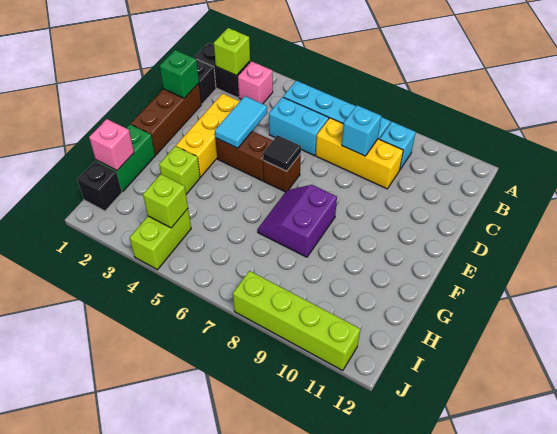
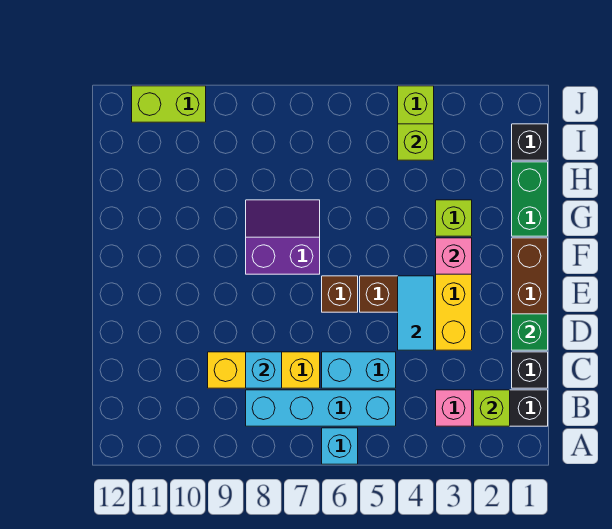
cyan 1x1 brick [380,122,416,169] -> cyan 1x1 brick moved to [322,428,358,464]
black 1x1 tile [263,135,301,171] -> none
purple 2x2 slope [258,185,337,257] -> purple 2x2 slope turned to [246,200,320,274]
pink 1x1 brick [89,119,134,170] -> pink 1x1 brick moved to [436,238,472,274]
lime 1x4 brick [233,271,360,371] -> lime 1x2 brick [132,86,206,122]

